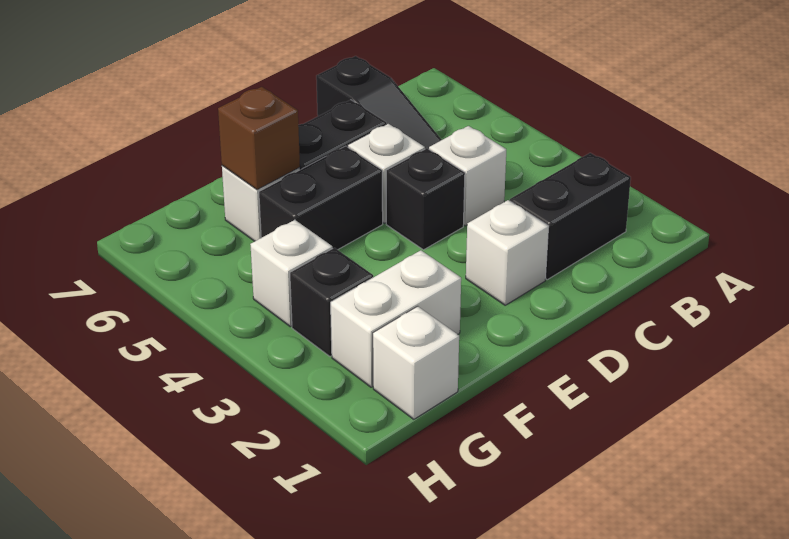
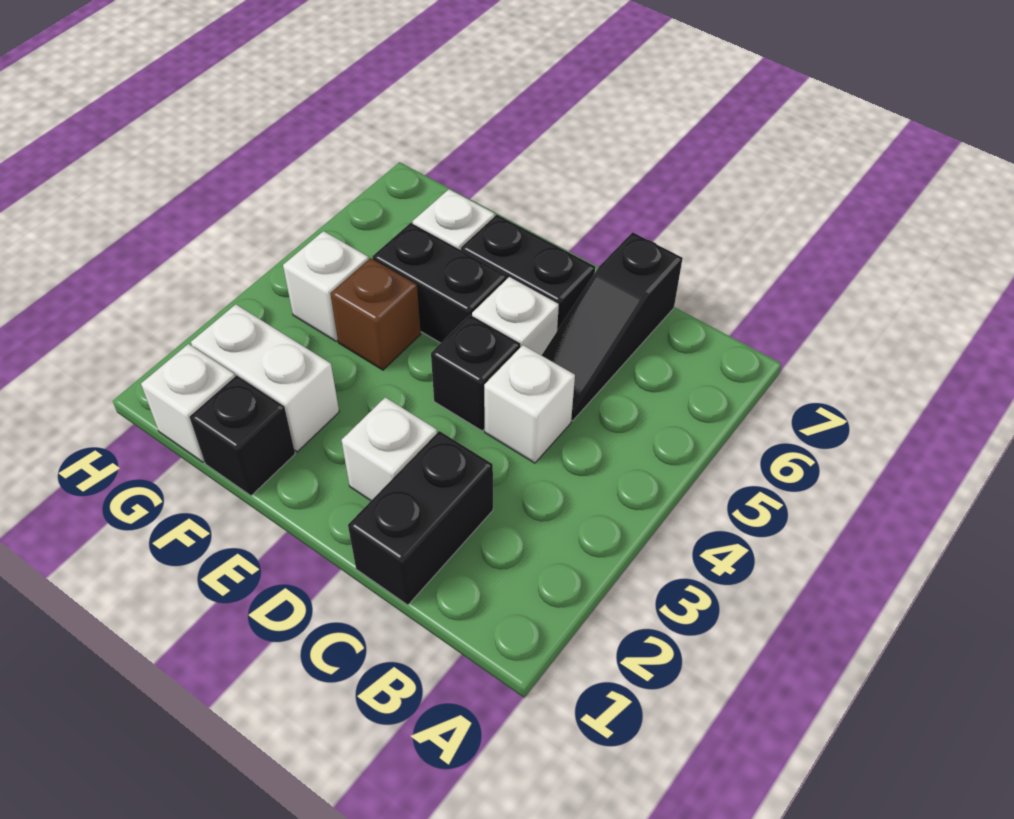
black 1x2 brick [510,153,631,280] -> black 1x2 brick turned to [348,431,493,605]
brown 1x1 brick [218,87,300,190] -> brown 1x1 brick moved to [330,258,421,370]
black 1x1 brick [290,248,373,356] -> black 1x1 brick moved to [190,375,295,496]

